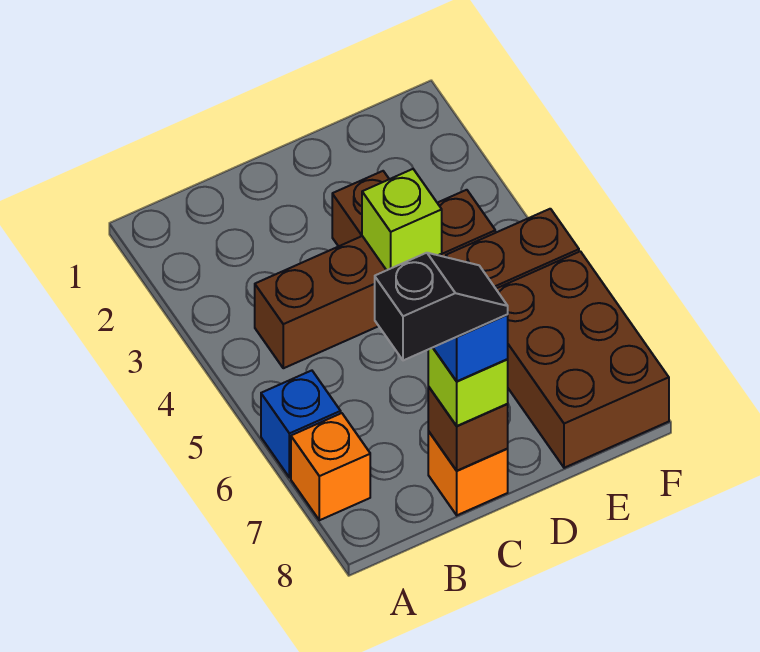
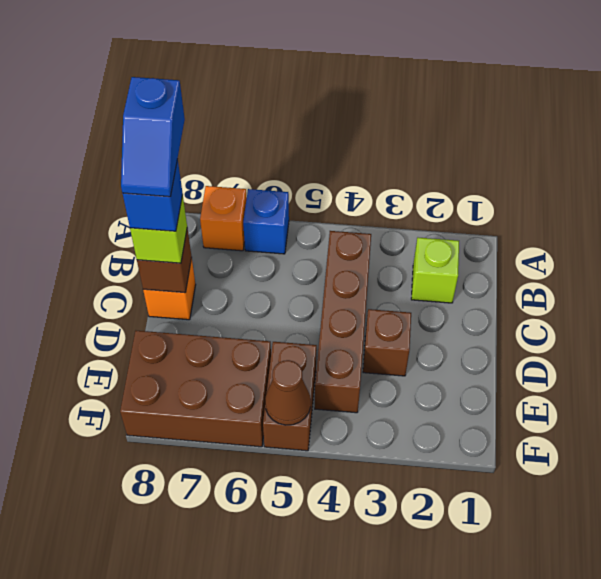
black 1x2 slope [375,253,508,360] -> blue 1x2 slope [121,77,185,197]
lime 1x1 brick [362,169,442,270] -> lime 1x1 brick moved to [411,238,459,303]
none -> brown 1x1 cone [265,360,311,425]

